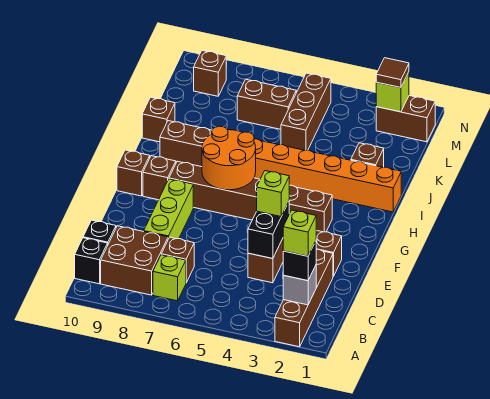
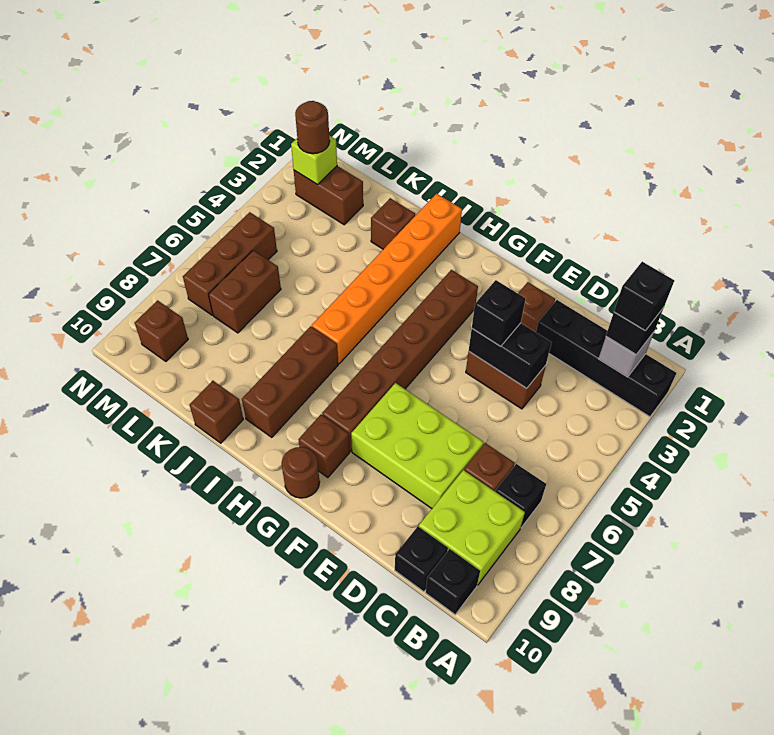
brown 1x4 brick [275,249,333,347] -> black 1x4 brick [536,300,676,417]
lime 1x1 brick [283,210,316,256] -> black 1x1 brick [614,262,674,331]
lime 1x1 brick [153,255,186,301] -> black 1x1 brick [495,464,546,528]
brown 2x2 brick [101,226,168,295] -> lime 2x2 brick [419,470,525,585]
lime 1x3 brick [144,179,193,239] -> lime 2x3 brick [351,383,484,508]
lime 1x1 brick [257,171,289,216] -> black 1x1 brick [472,280,526,346]
orange 2x2 round brick [202,126,256,190] -> none
brown 1x1 brick [117,150,150,196] -> brown 1x1 round brick [282,447,320,498]
brown 1x3 brick [281,73,331,150] -> brown 1x3 brick turned to [183,212,277,315]
brown 1x2 brick [376,96,435,142] -> brown 1x2 brick turned to [294,166,363,225]
brown 1x1 tile [376,58,409,88] -> brown 1x1 round brick [295,101,330,154]

